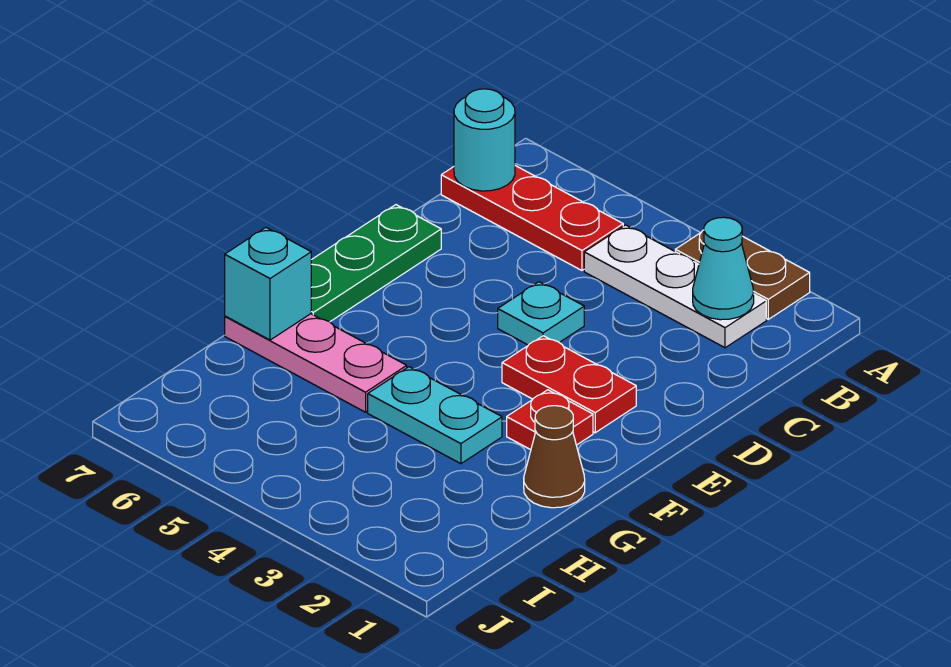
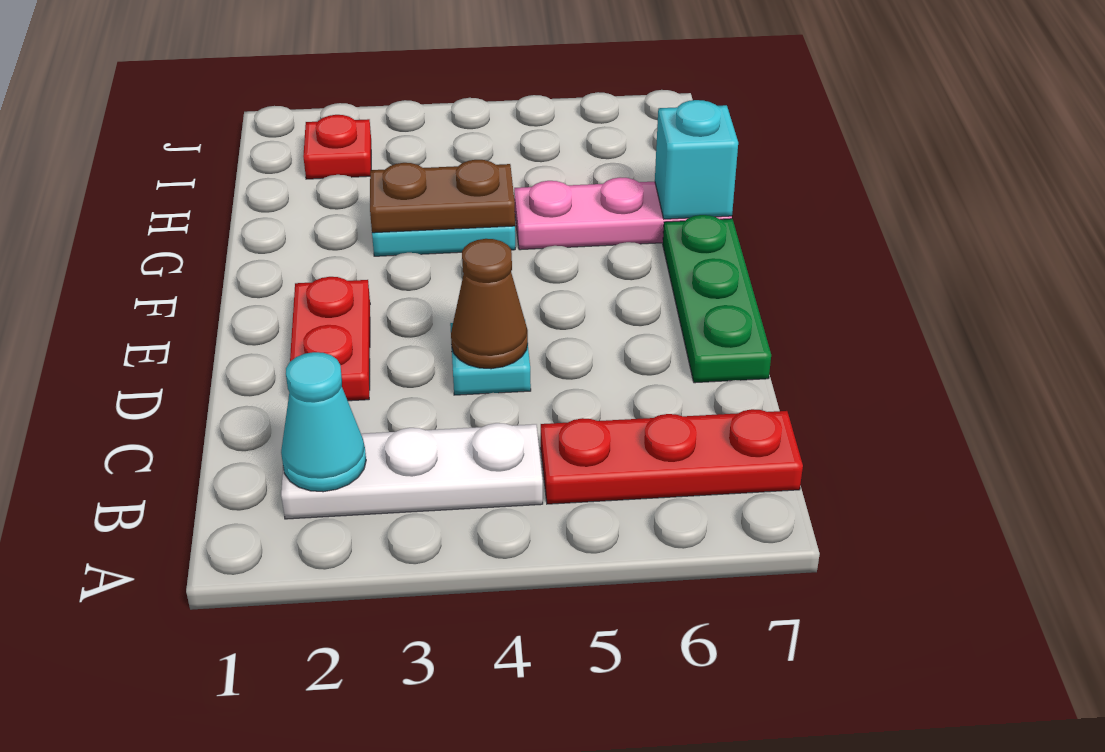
brown 1x2 plate [675,230,810,319] -> brown 1x2 plate moved to [370,160,515,233]
cyan 1x1 round brick [454,89,515,191] -> none
red 1x2 plate [502,336,636,433] -> red 1x2 plate turned to [290,277,370,401]
red 1x1 plate [507,390,593,450] -> red 1x1 plate moved to [303,115,371,179]
brown 1x1 cone [524,406,585,508] -> brown 1x1 cone moved to [451,239,528,369]

